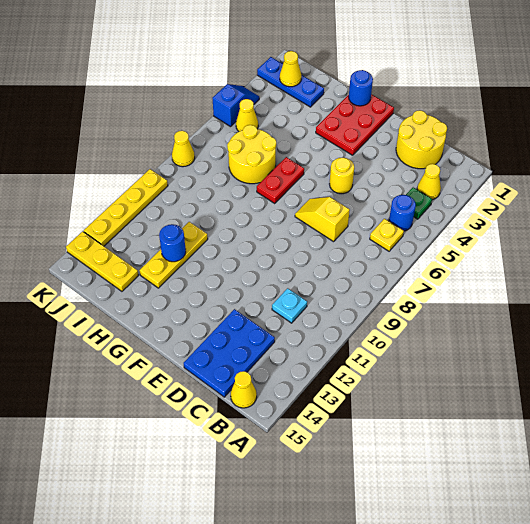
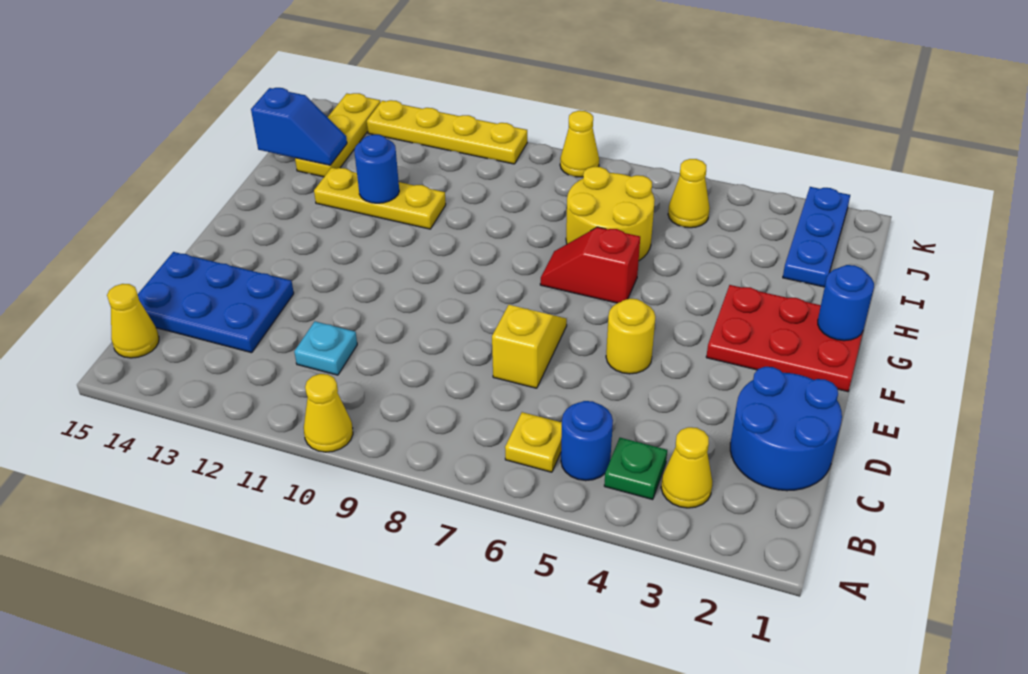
yellow 2x2 round brick [396,110,447,169] -> blue 2x2 round brick [730,367,842,491]
red 1x2 plate [257,157,304,203] -> red 1x2 slope [540,227,640,303]
yellow 1x1 cone [280,51,302,87] -> yellow 1x1 cone moved to [304,374,353,452]
blue 1x2 slope [213,84,259,127] -> blue 1x2 slope moved to [251,88,347,165]

